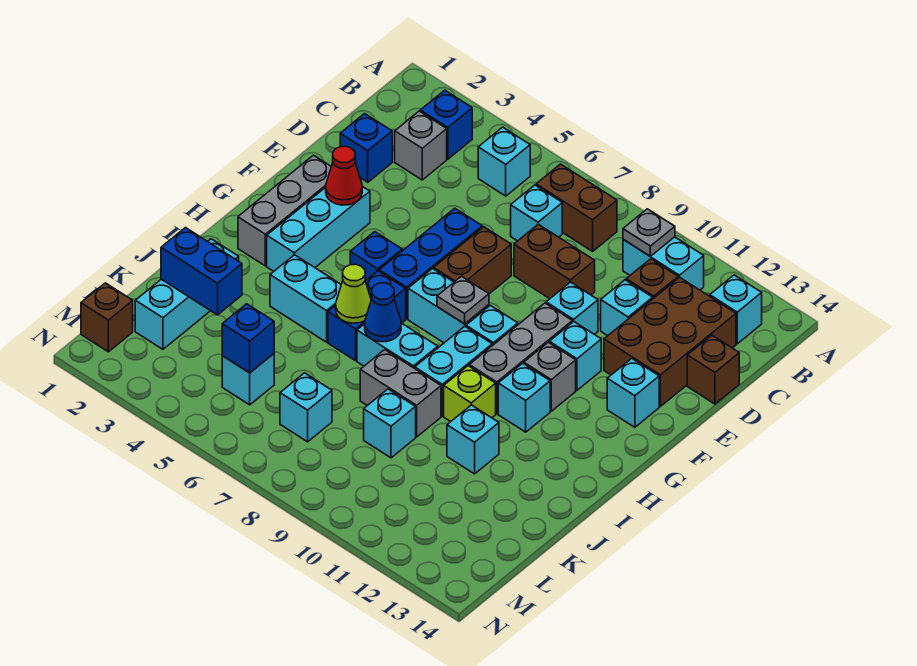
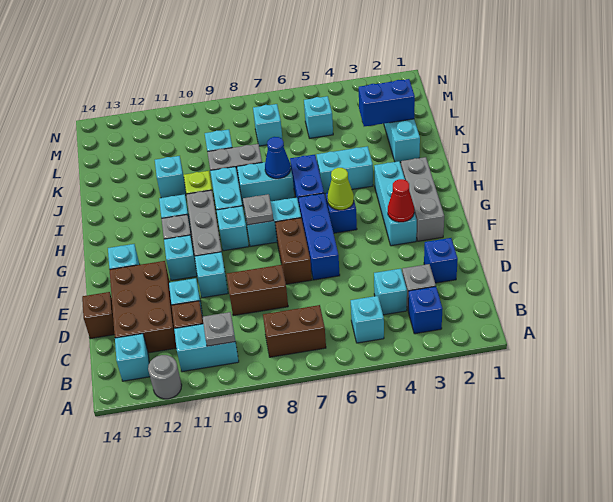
none -> grey 1x1 round brick [148,355,182,399]
cyan 1x1 brick [511,185,562,241] -> cyan 1x1 brick moved to [374,269,407,315]
lime 1x1 cone [336,264,371,323] -> lime 1x1 cone moved to [327,168,354,210]
blue 1x1 brick [222,304,274,373] -> none
brown 1x1 brick [81,283,133,352] -> none

